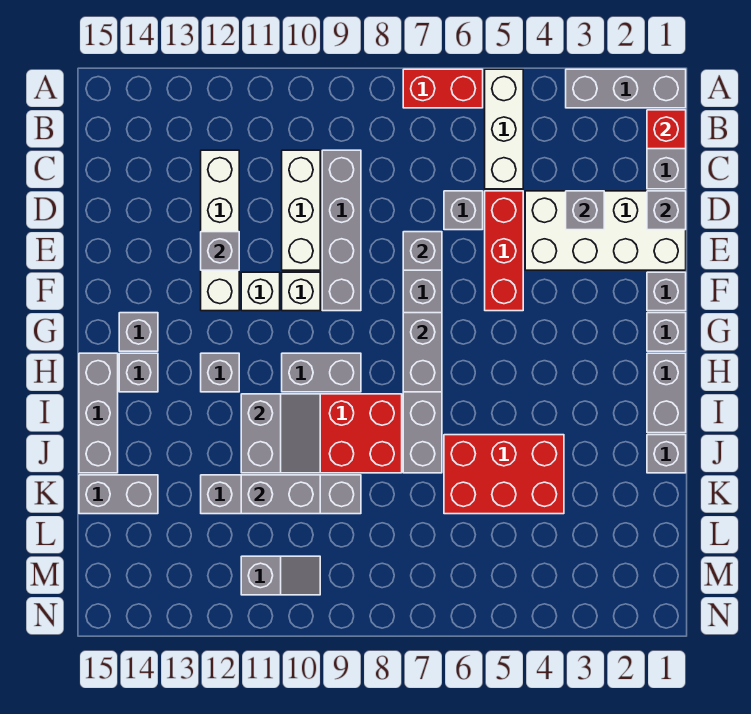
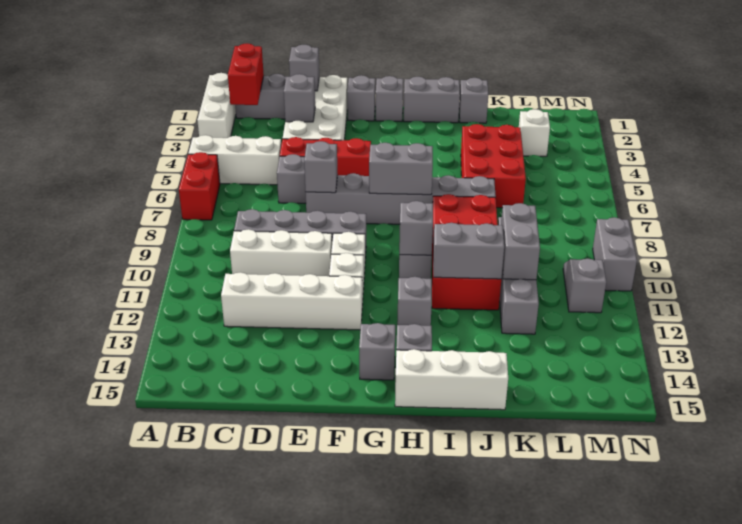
grey 1x3 brick [566,69,686,108] -> white 1x3 brick [197,73,236,138]
red 1x1 brick [647,110,686,149] -> red 1x2 brick [228,43,264,105]
grey 1x1 brick [201,232,239,270] -> grey 1x1 brick moved to [399,201,433,255]
grey 1x3 brick [79,353,118,473] -> white 1x3 brick [395,349,508,410]
grey 1x2 brick [79,475,158,514] -> grey 1x2 brick moved to [593,217,637,291]
none -> white 1x1 brick [519,109,550,156]

